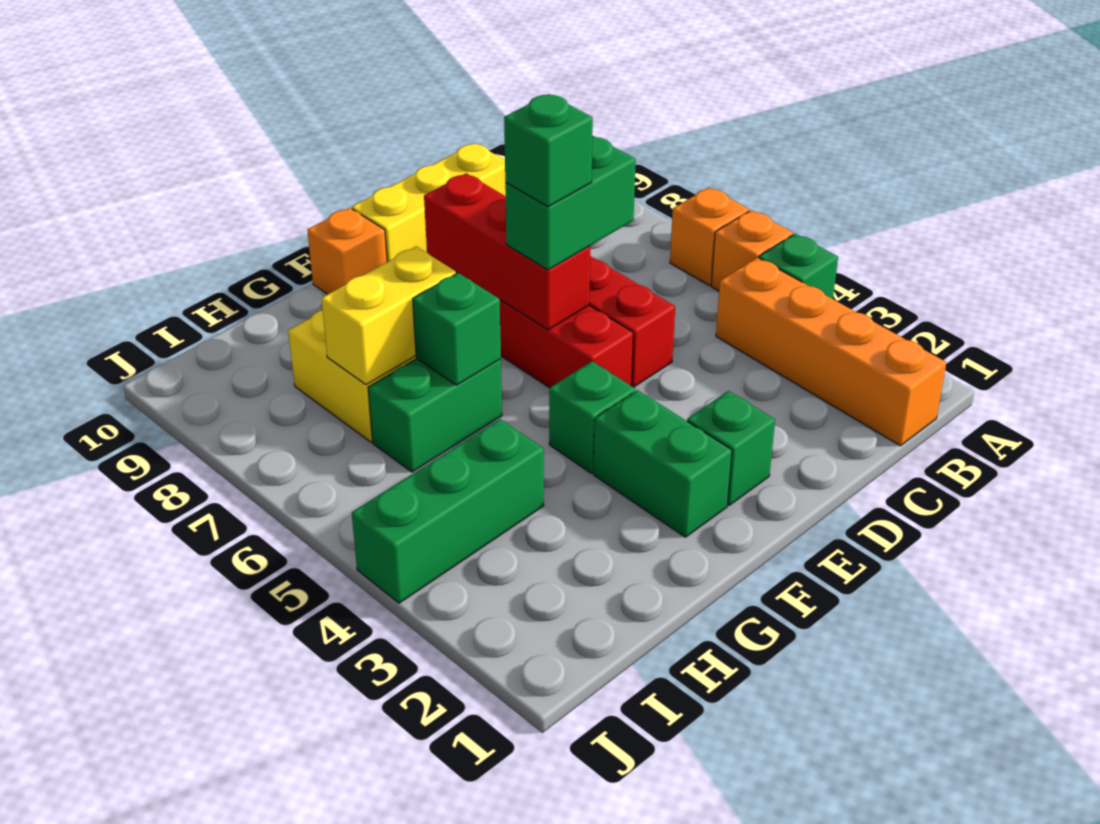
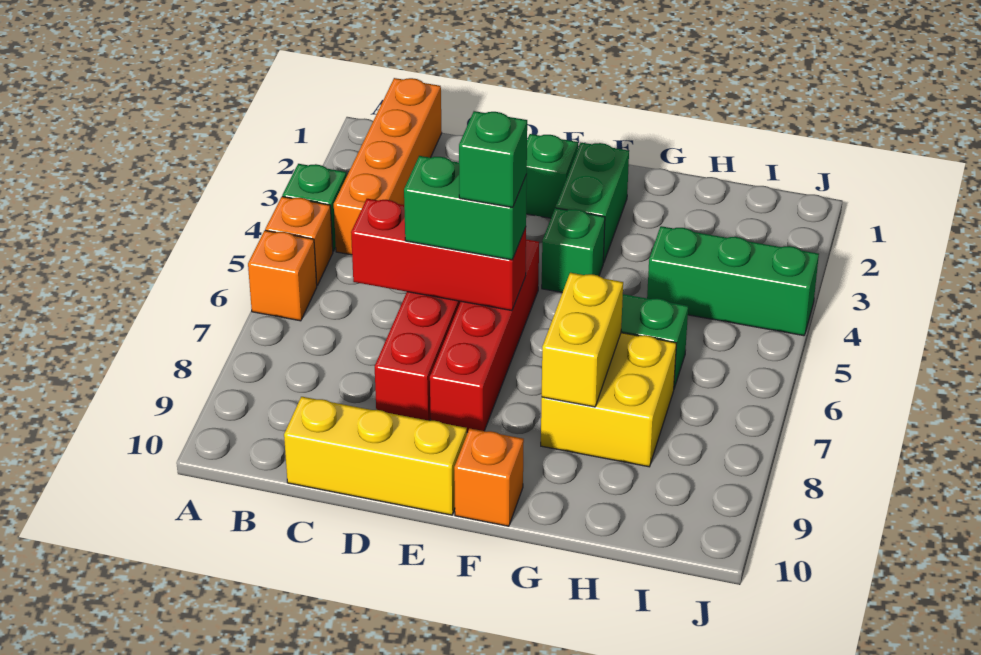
red 1x3 brick [424,173,590,330] -> red 1x3 brick turned to [351,199,526,311]
green 1x1 brick [413,273,501,385] -> none
yellow 1x2 brick [321,246,456,385] -> yellow 1x2 brick turned to [542,273,623,407]

